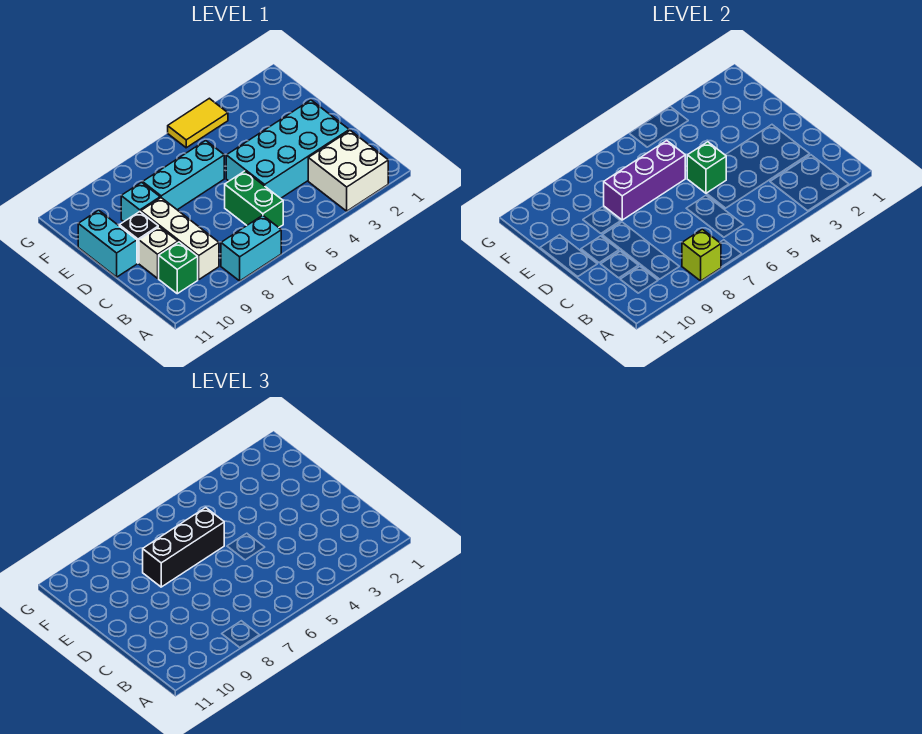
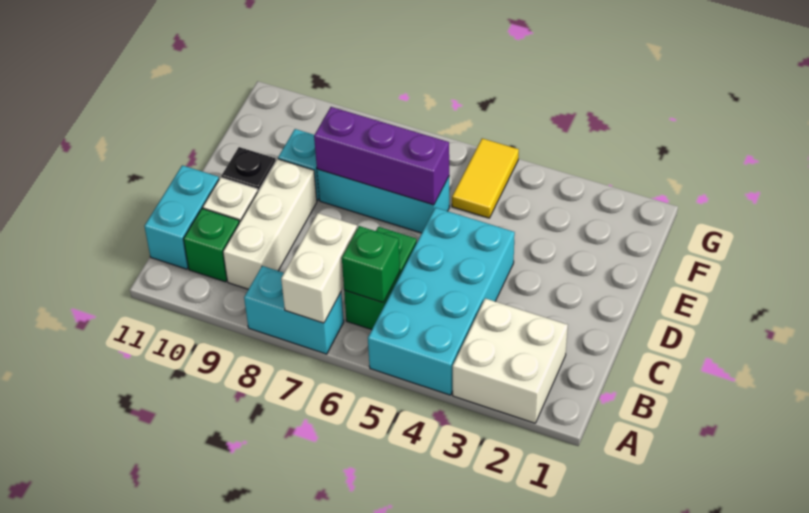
none -> white 1x2 brick [281,213,357,323]
lime 1x1 brick [682,229,721,281] -> none
cyan 2x4 brick [226,100,349,198] -> cyan 2x4 brick turned to [368,207,515,395]
green 1x1 brick [687,142,726,193] -> green 1x1 brick moved to [342,226,400,302]
cyan 1x2 brick [78,210,137,277] -> cyan 1x2 brick moved to [144,165,219,269]
black 1x3 brick [143,508,224,587] -> none
yellow 1x2 tile [168,98,228,148] -> yellow 1x2 tile turned to [452,138,519,218]

